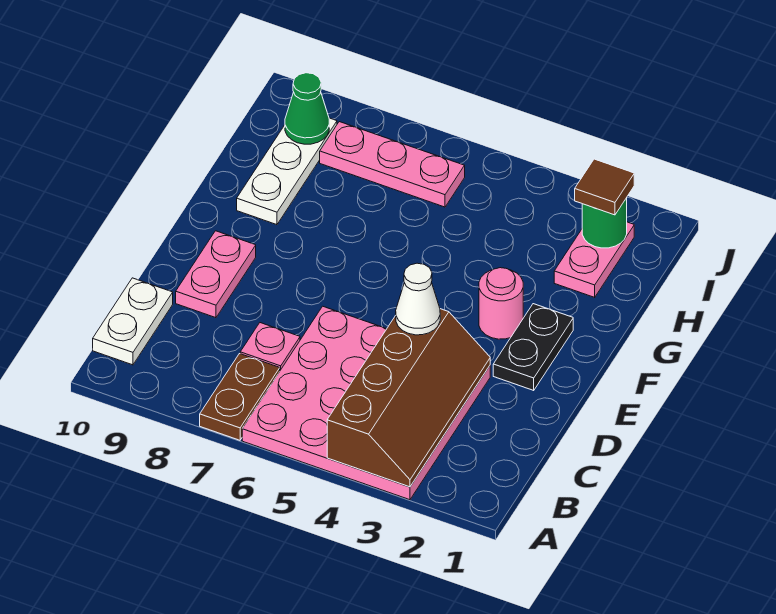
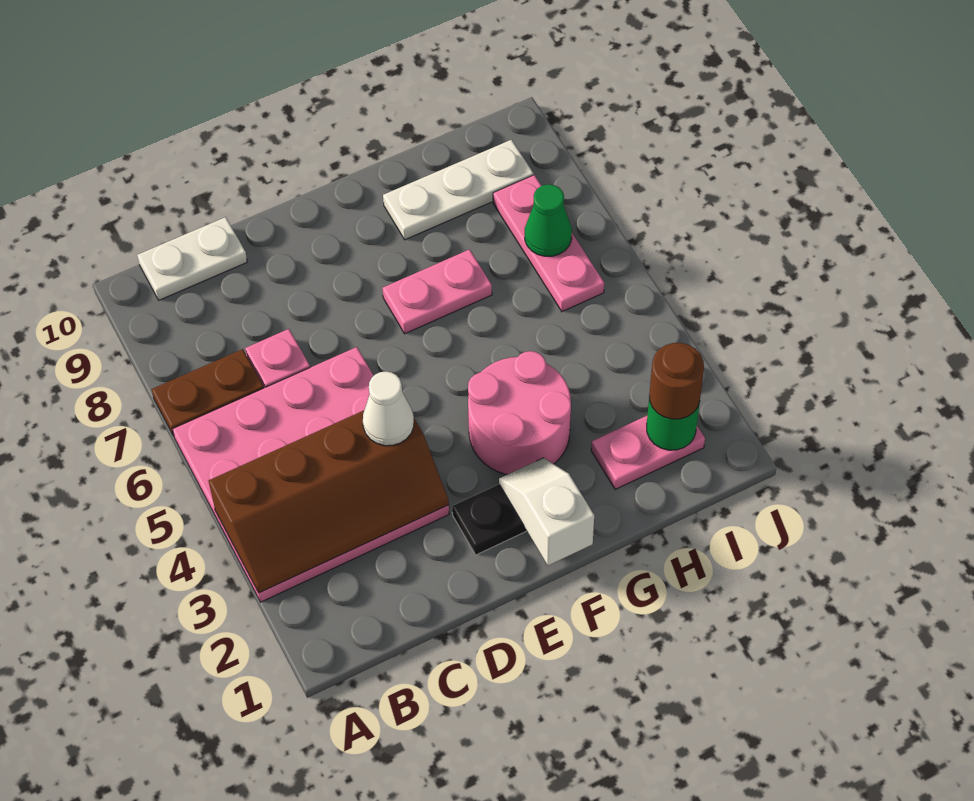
pink 1x2 plate [176,231,256,318] -> pink 1x2 plate moved to [382,249,492,334]
none -> white 1x2 slope [499,458,594,565]
pink 1x1 round brick [479,268,523,339] -> pink 2x2 round brick [468,351,571,475]
brown 1x1 tile [575,159,634,215] -> brown 1x1 round brick [649,343,704,419]
green 1x1 cone [285,73,329,144] -> green 1x1 cone moved to [525,184,572,256]

